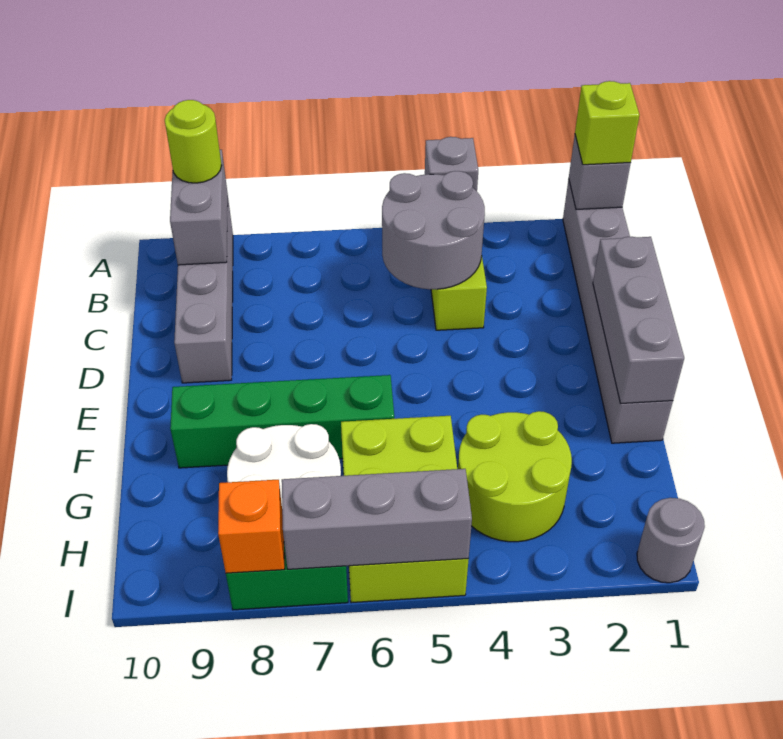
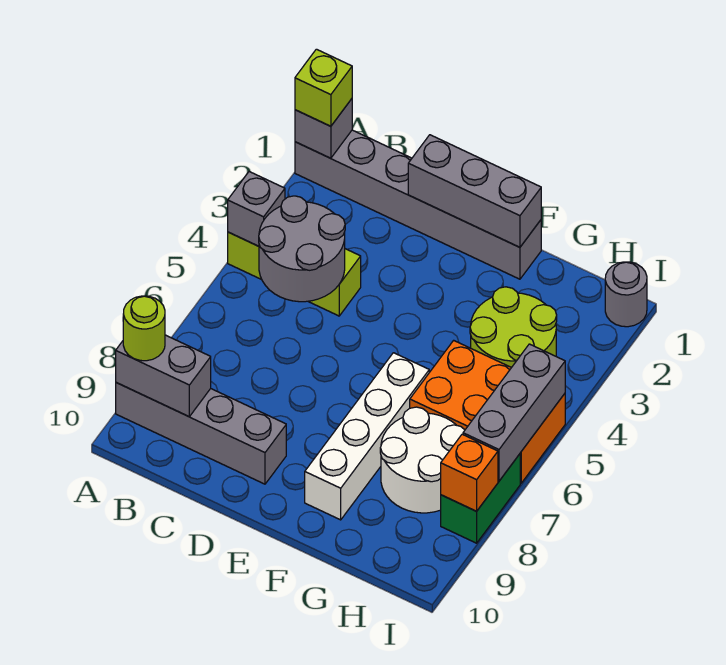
green 1x4 brick [170,375,394,468] -> white 1x4 brick [305,353,429,520]
lime 2x3 brick [341,416,469,603] -> orange 2x3 brick [410,340,565,483]

